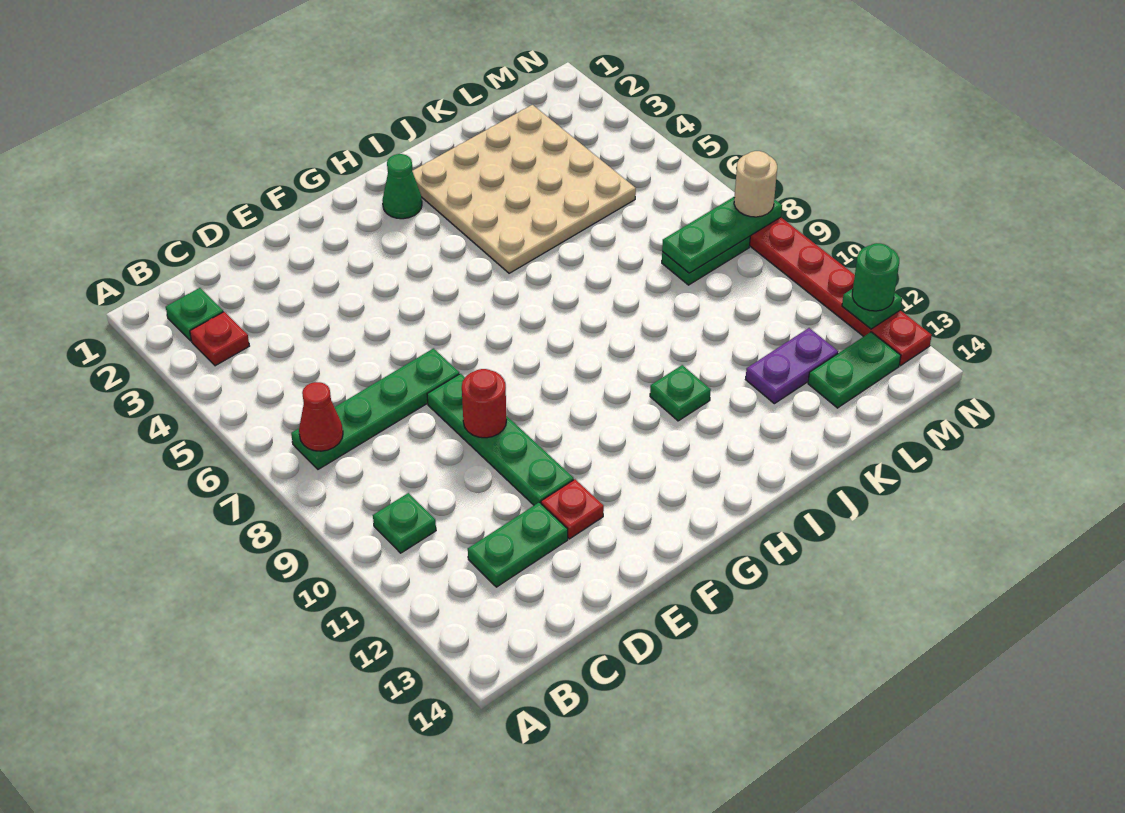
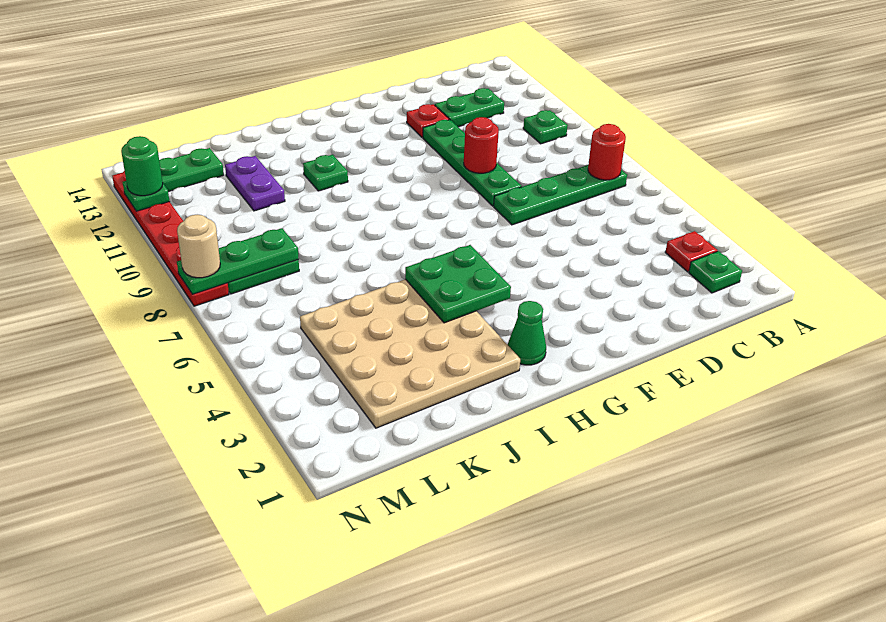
red 1x1 cone [299,382,343,451] -> red 1x1 round brick [588,124,626,180]
none -> green 2x2 plate [405,245,511,323]
purple 1x2 plate [746,328,838,404] -> purple 1x2 plate turned to [225,156,285,211]

